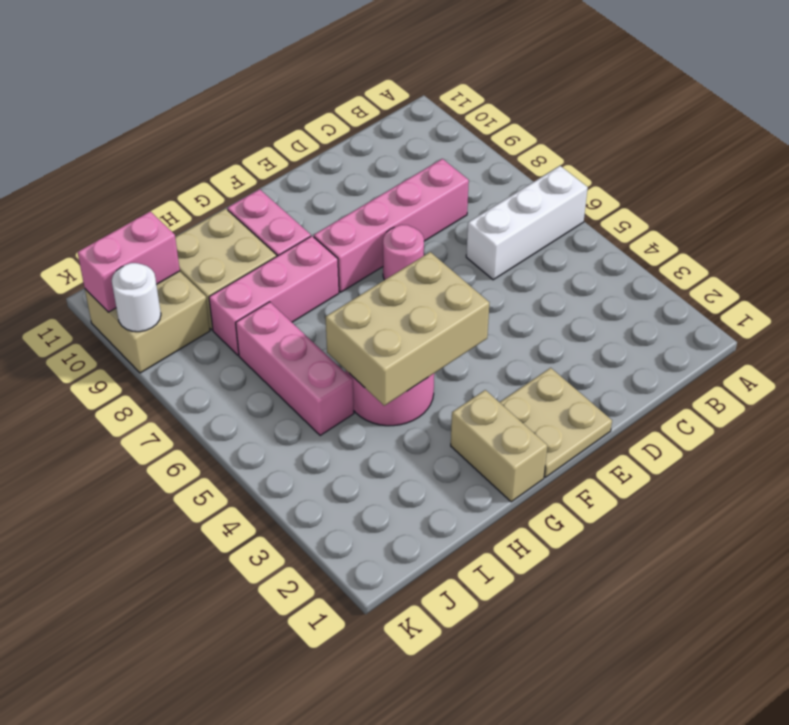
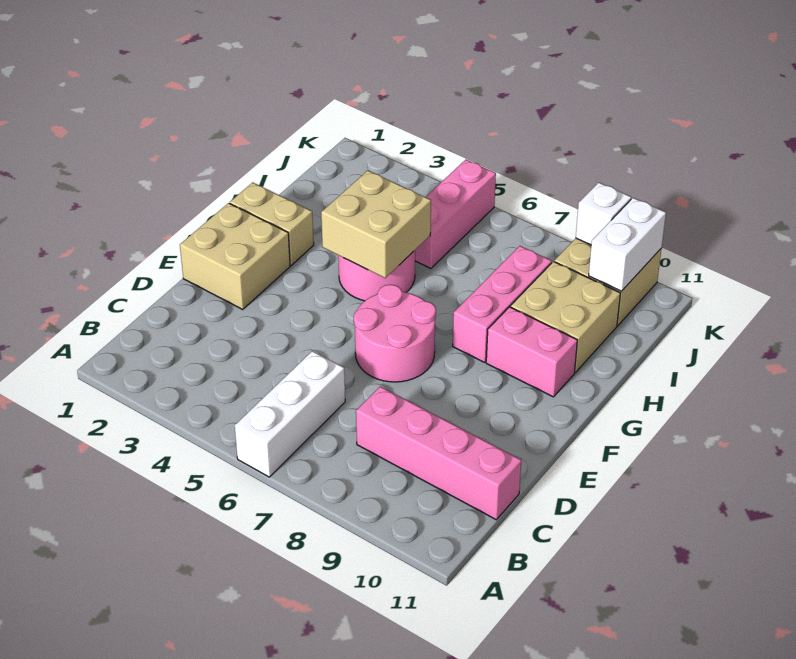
pink 1x4 brick [314,159,469,292] -> pink 1x4 brick turned to [356,386,521,520]
tan 2x2 plate [500,368,612,477] -> tan 2x2 brick [180,203,290,309]
pink 1x1 round brick [383,225,424,280] -> pink 2x2 round brick [354,285,436,382]
tan 2x3 brick [326,252,489,406] -> tan 2x2 brick [321,171,431,278]
pink 1x3 brick [236,302,354,436] -> pink 1x3 brick turned to [415,160,496,269]
pink 1x2 brick [78,212,180,312] -> white 1x2 brick [589,198,666,291]
white 1x1 round brick [112,263,161,332] -> white 1x1 brick [576,182,631,245]

